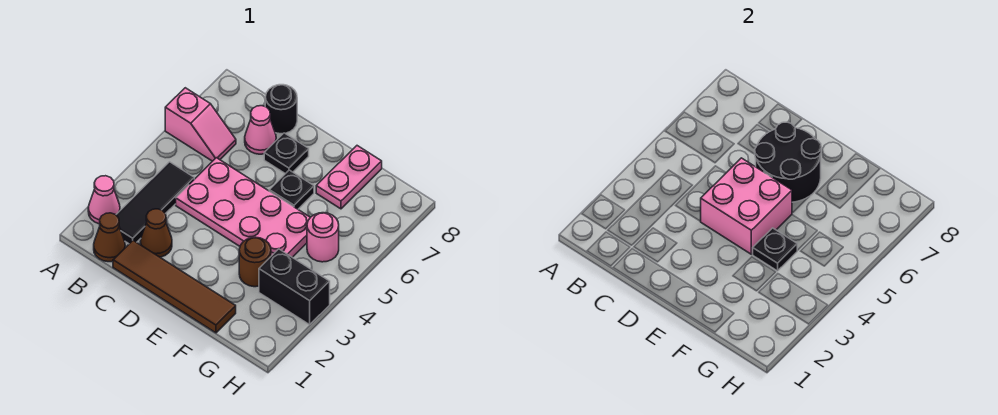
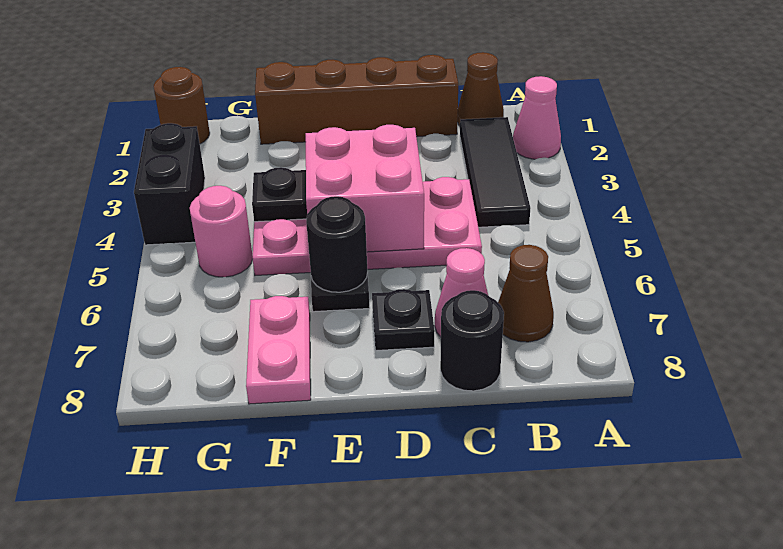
pink 1x2 slope [165,88,236,161] -> none
brown 1x4 tile [113,241,236,333] -> brown 1x4 brick [255,55,458,144]
brown 1x1 cone [140,209,172,257] -> brown 1x1 cone moved to [498,245,554,342]
black 2x2 round brick [755,122,821,202] -> black 1x1 round brick [306,196,368,292]
brown 1x1 round brick [239,237,271,287] -> brown 1x1 round brick moved to [154,67,210,144]
black 1x2 brick [259,249,330,325] -> black 1x2 brick turned to [134,123,205,245]

